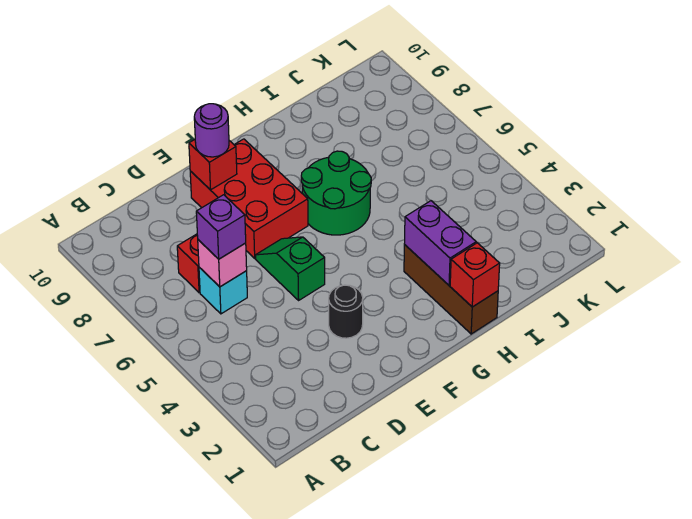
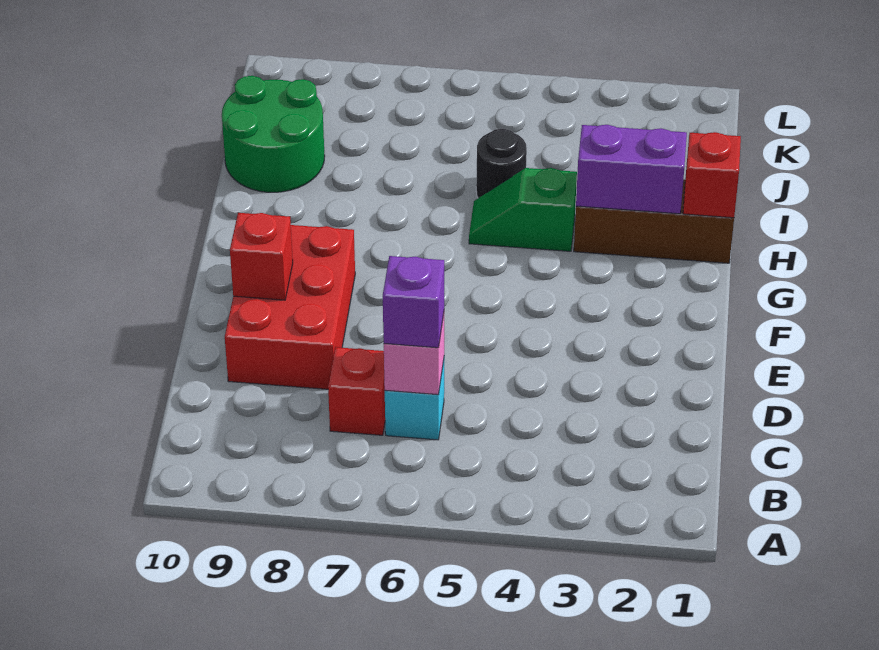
black 1x1 round brick [329,285,363,338] -> black 1x1 round brick moved to [476,129,527,198]
green 1x2 slope [256,237,325,300] -> green 1x2 slope moved to [469,168,577,251]
red 2x3 brick [190,139,308,258] -> red 2x3 brick turned to [225,225,355,389]
purple 1x1 round brick [194,104,229,157] -> none
green 2x2 round brick [301,151,371,235] -> green 2x2 round brick moved to [222,76,325,192]

